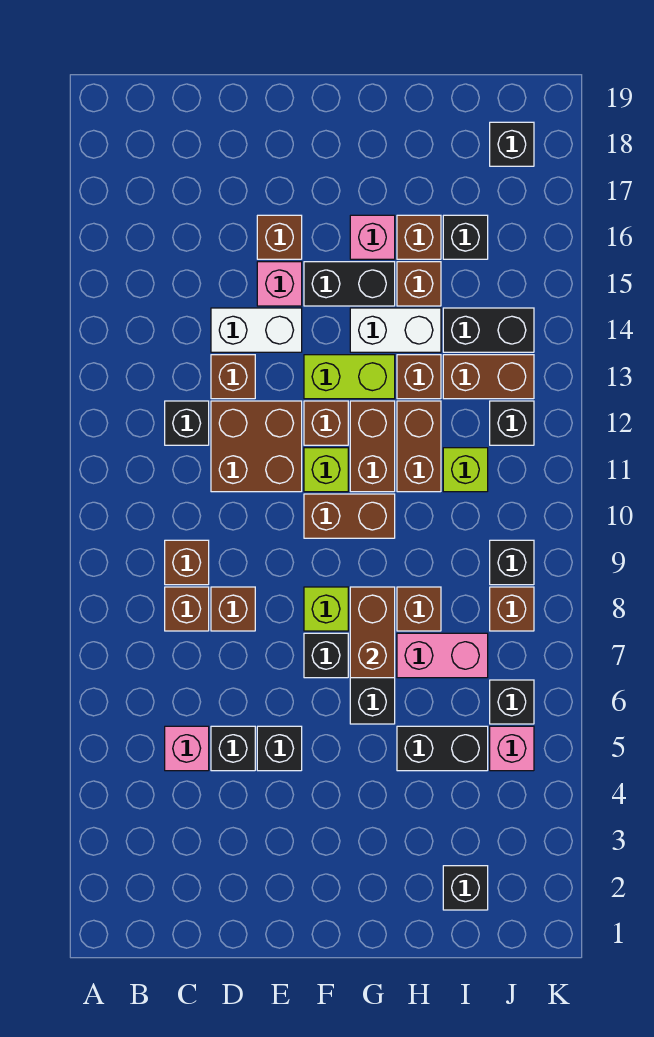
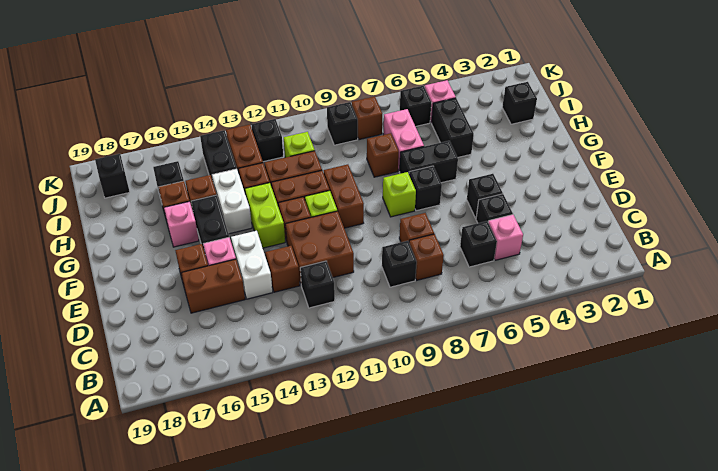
none -> black 1x1 brick [460,221,497,267]
brown 1x1 brick [165,540,209,585] -> black 1x1 brick [382,241,417,287]
brown 1x2 brick [350,587,395,678] -> brown 1x2 brick moved to [181,259,245,313]

